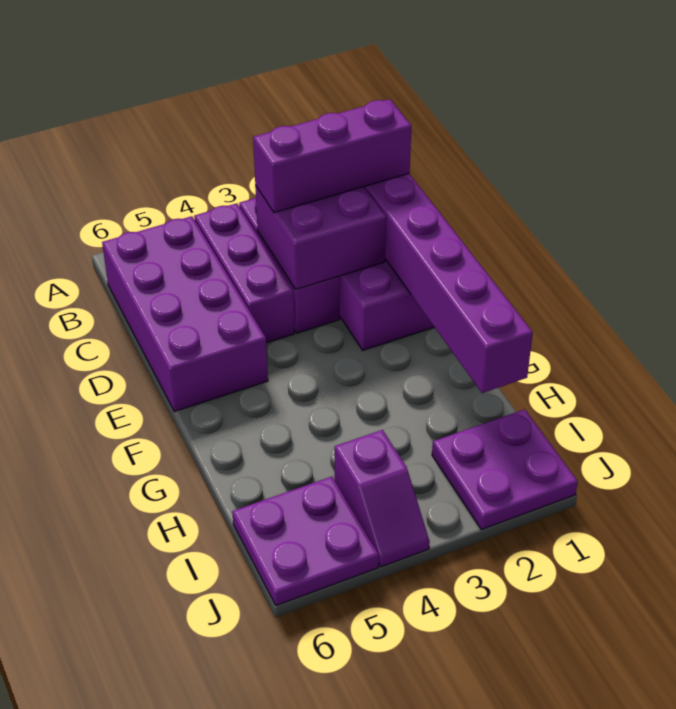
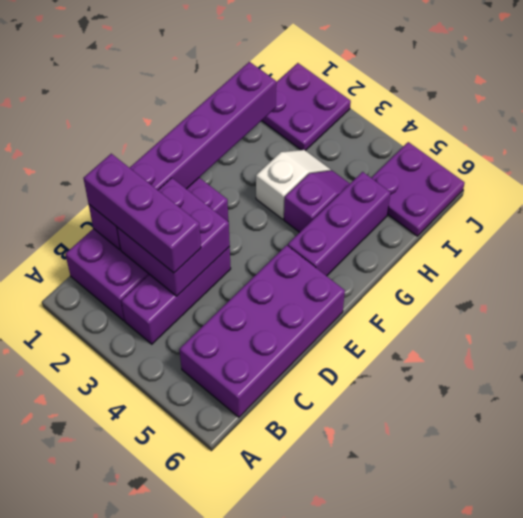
purple 1x3 brick [194,203,294,343] -> purple 1x3 brick moved to [288,172,390,276]
none -> white 1x2 slope [256,150,331,219]
purple 1x2 slope [335,430,430,567] -> purple 1x2 slope moved to [284,170,350,232]

